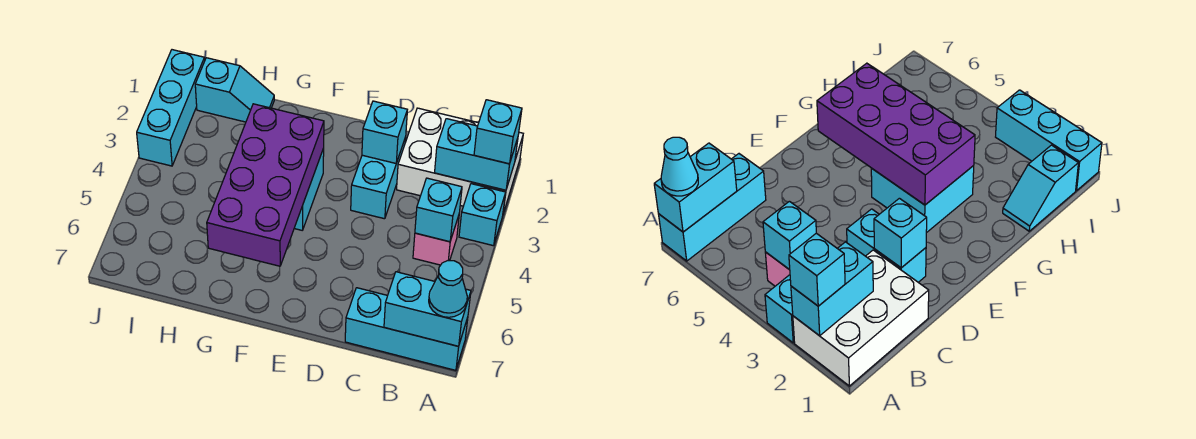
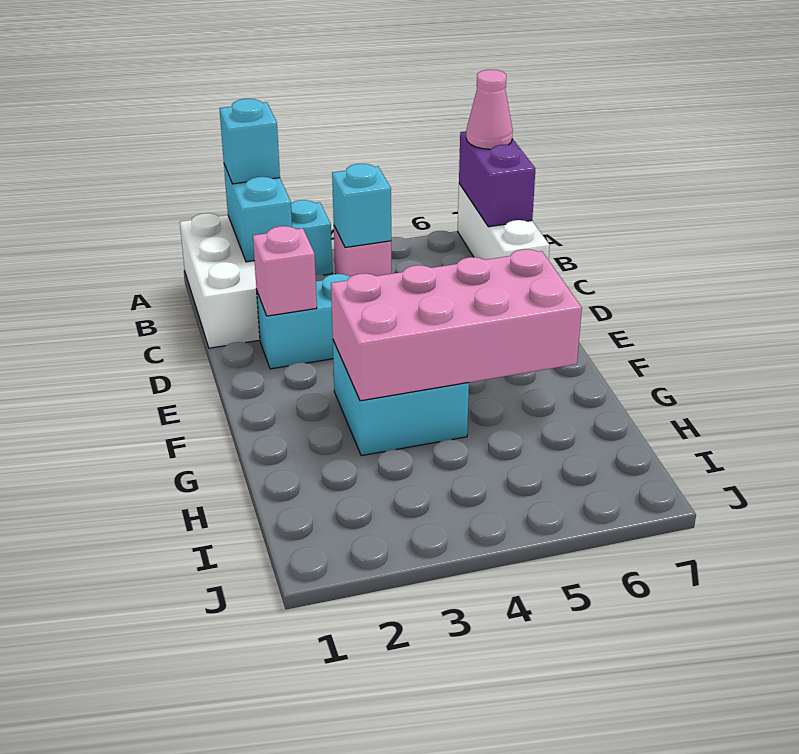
cyan 1x3 brick [345,288,468,370] -> white 1x3 brick [458,184,550,260]
cyan 1x2 brick [384,272,471,346] -> purple 1x2 brick [459,131,535,227]
cyan 1x1 cone [429,261,467,317] -> pink 1x1 cone [466,70,513,149]
cyan 1x1 brick [362,101,407,163] -> pink 1x1 brick [253,226,317,316]
purple 2x4 brick [207,104,324,266] -> pink 2x4 brick [331,249,582,401]
cyan 1x2 slope [195,58,274,122] -> none
cyan 1x3 brick [137,50,205,166] -> none

